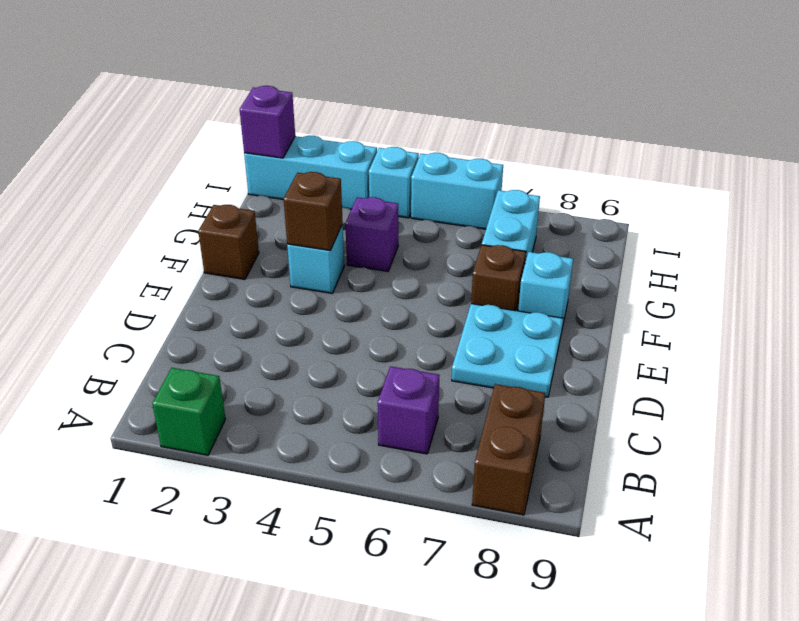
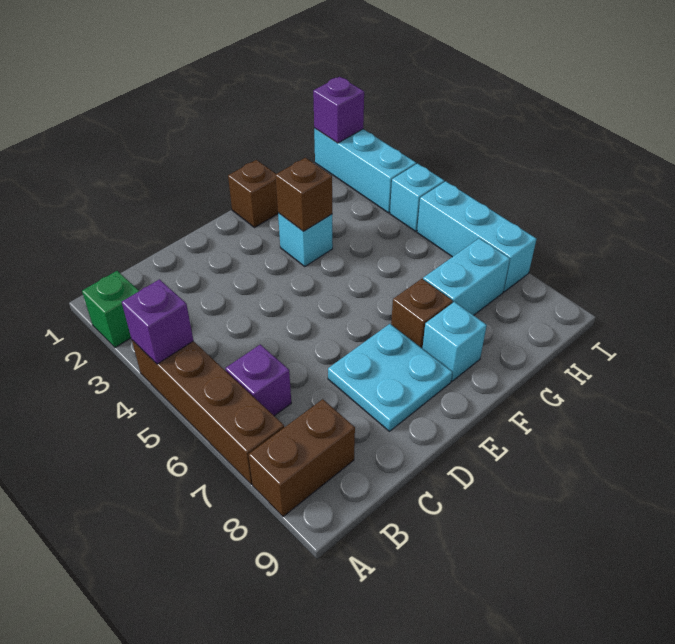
none -> brown 1x4 brick [132,340,284,484]
purple 1x1 brick [345,197,398,272] -> purple 1x1 brick moved to [122,279,193,364]
cyan 1x2 brick [411,153,503,229] -> cyan 1x3 brick [417,181,536,292]

